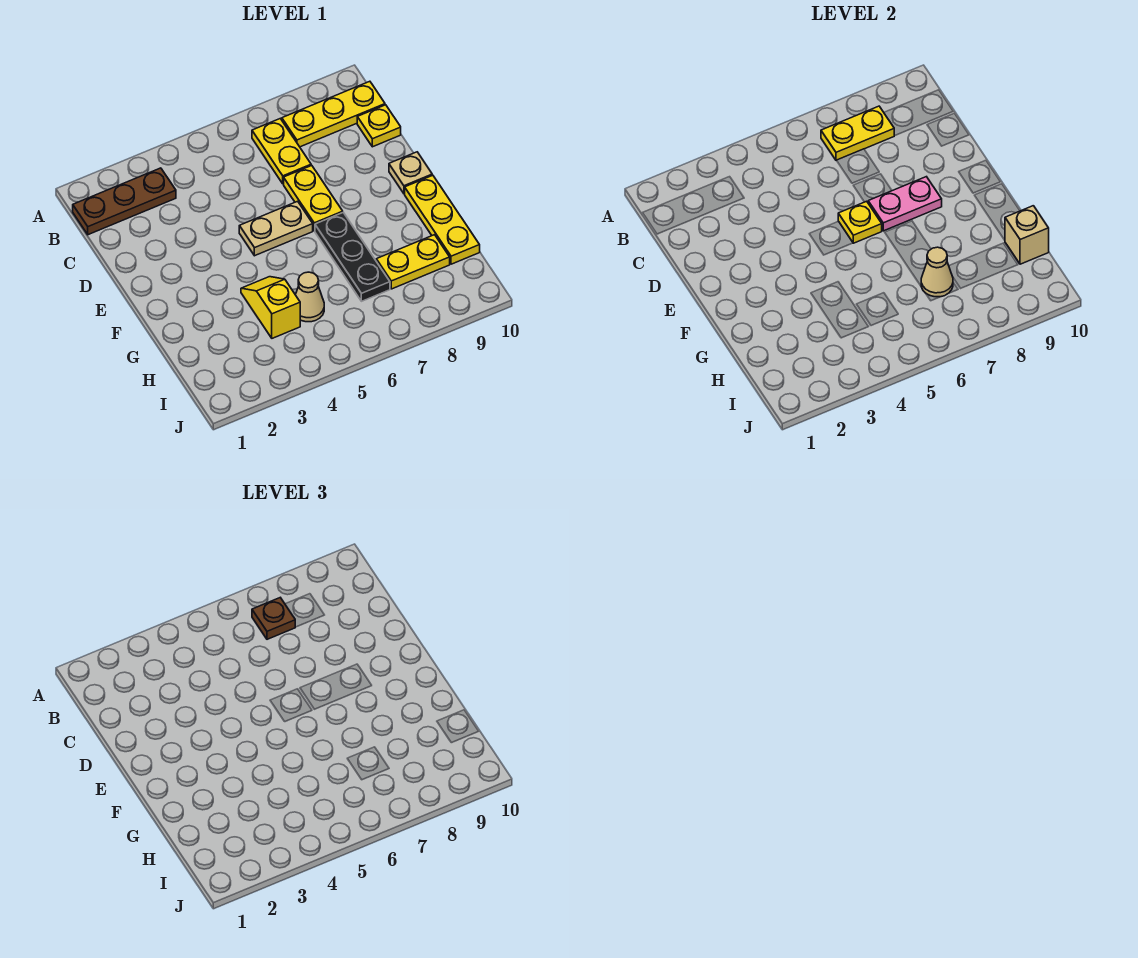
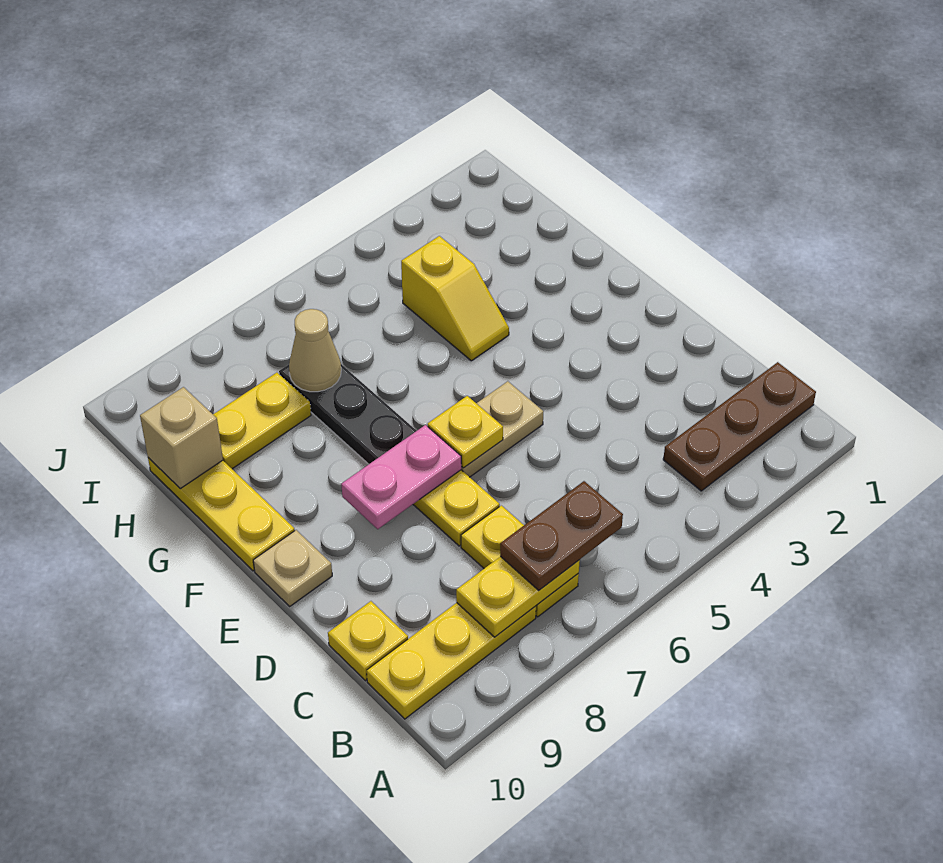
brown 1x1 plate [252,598,295,639] -> brown 1x2 plate [500,481,623,590]
tan 1x1 cone [296,272,324,322] -> none

